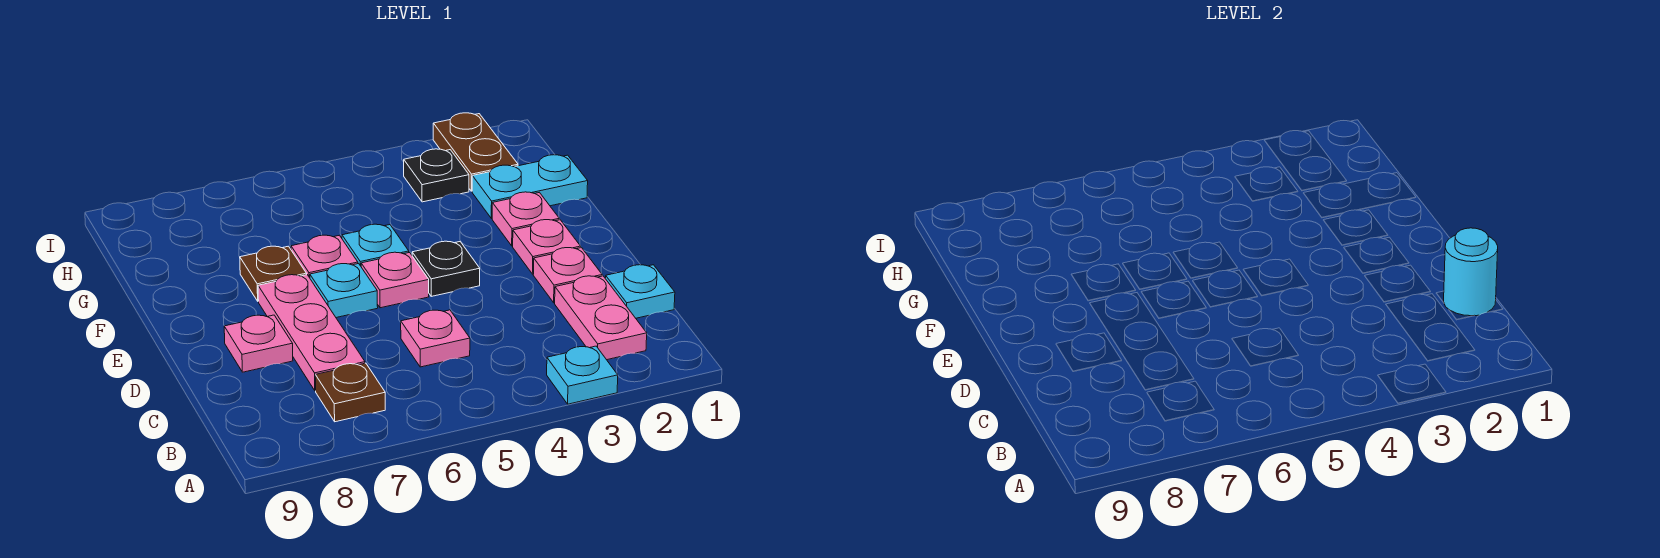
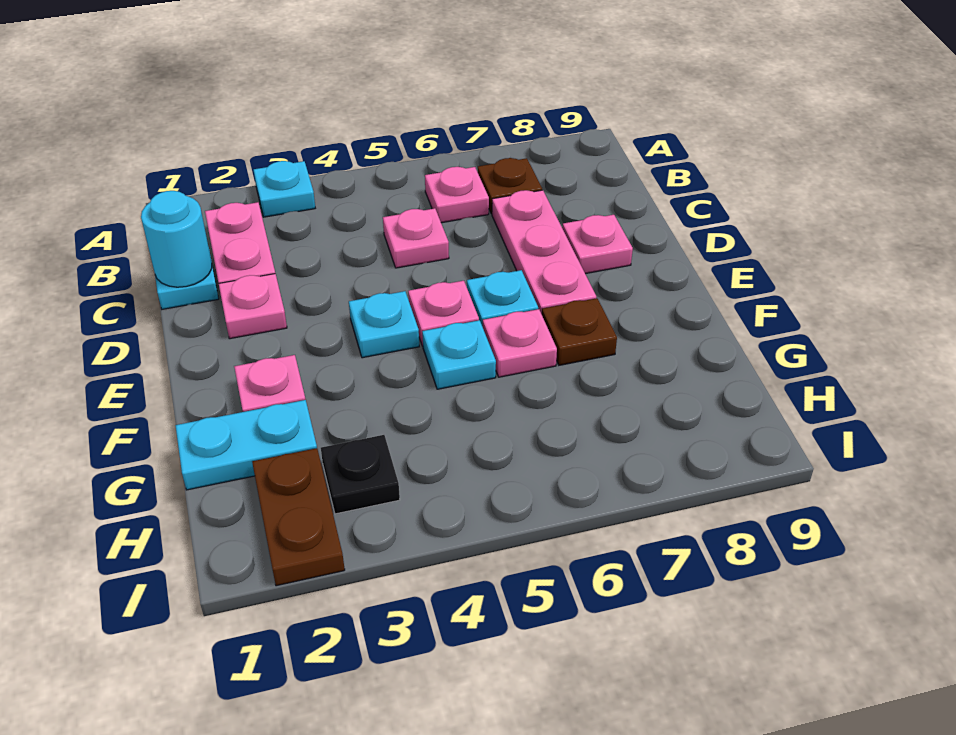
pink 1x1 plate [513,220,581,274] -> pink 1x1 plate moved to [425,167,489,223]
black 1x1 plate [412,241,480,296] -> cyan 1x1 plate [349,291,419,358]

